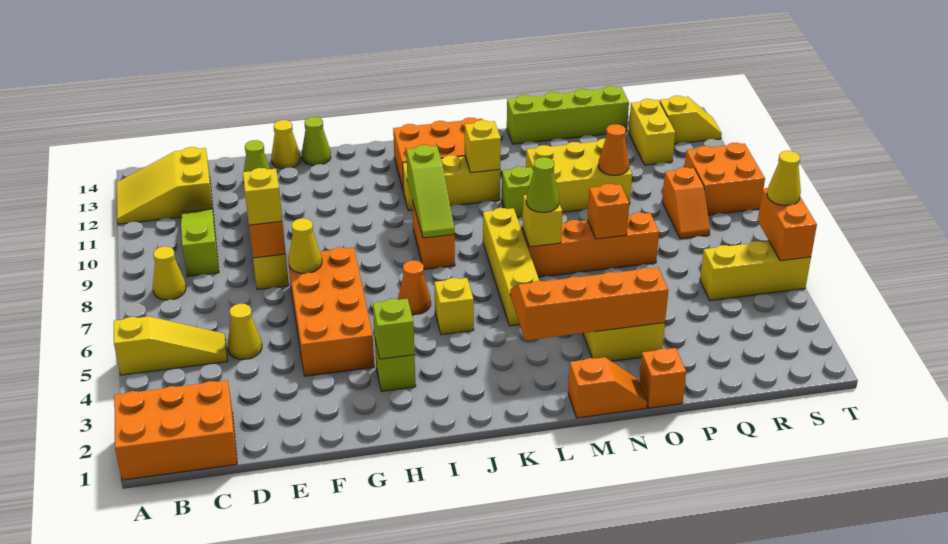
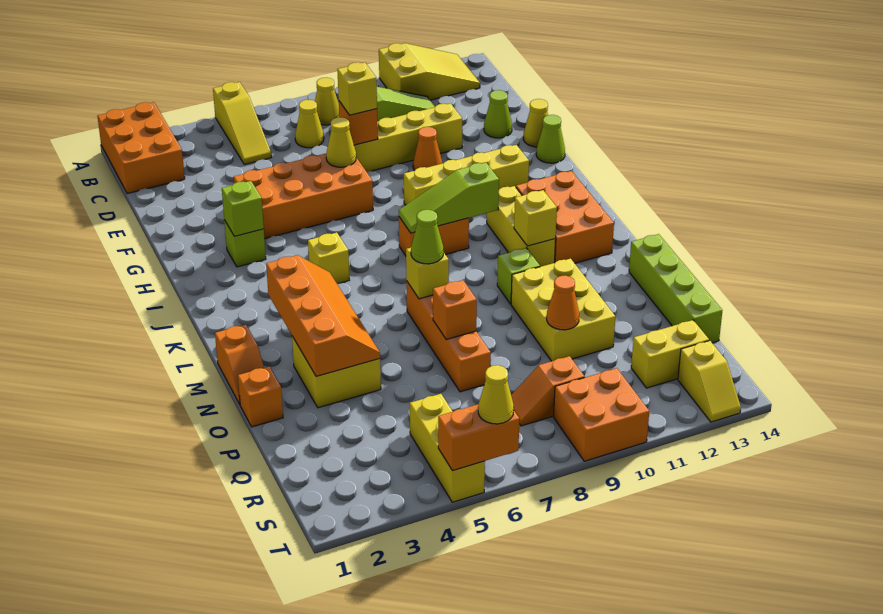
yellow 2x3 slope [117,147,213,224] -> yellow 2x3 slope turned to [379,43,480,100]
yellow 1x1 cone [228,304,262,359] -> yellow 1x1 cone moved to [295,100,324,148]
orange 1x1 cone [398,260,431,315] -> orange 1x1 cone moved to [413,127,442,171]
yellow 1x4 brick [483,208,539,326] -> yellow 1x4 brick moved to [404,145,529,205]

